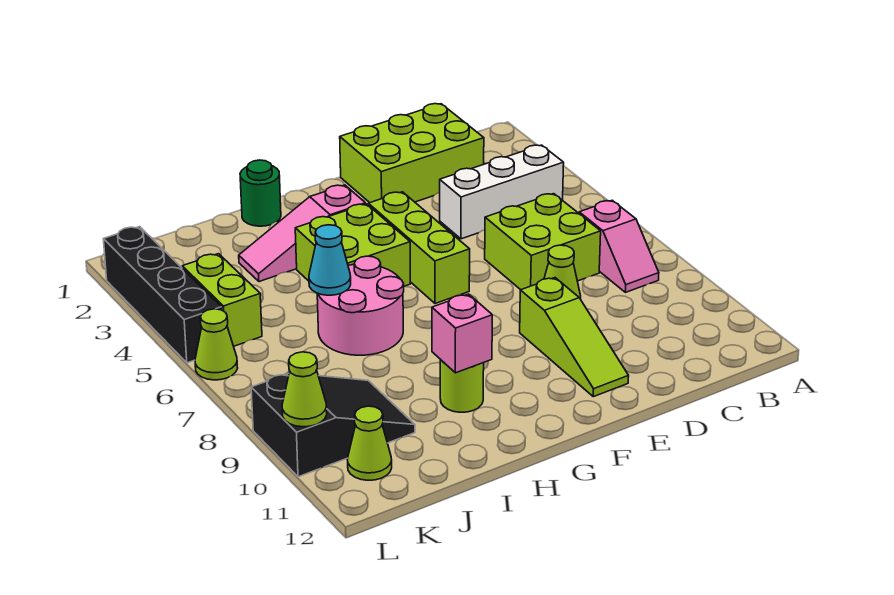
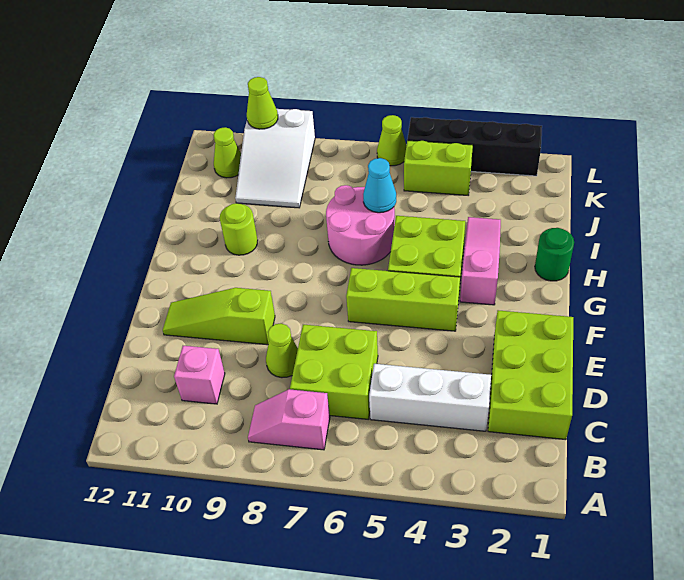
white 1x3 brick [440,145,564,239] -> white 1x3 brick turned to [369,364,491,431]
pink 1x1 brick [432,294,492,373] -> pink 1x1 brick moved to [174,345,225,404]
black 2x3 slope [251,374,415,477] -> white 2x3 slope [235,109,315,208]

